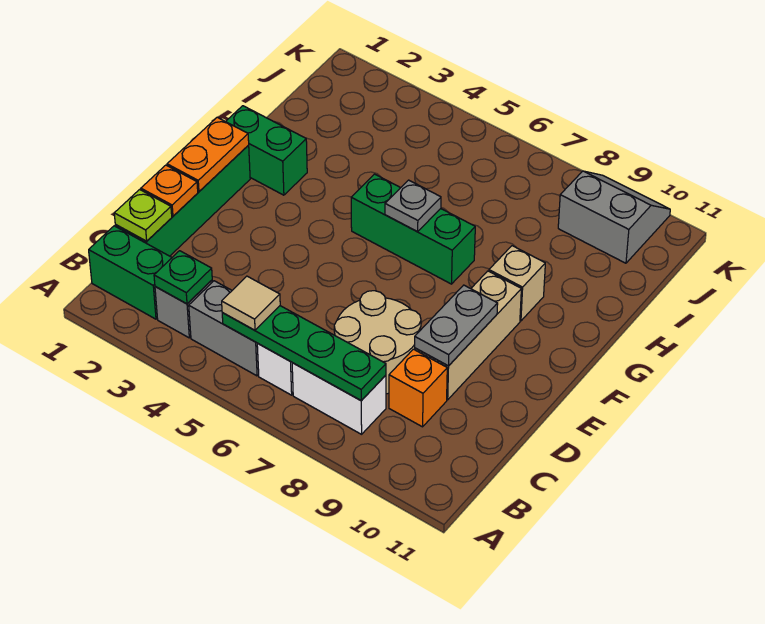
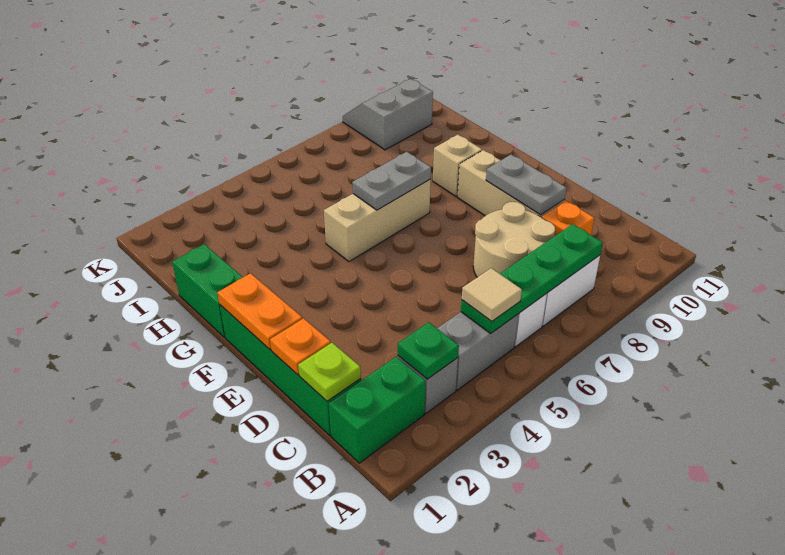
green 1x2 brick [226,106,307,195] -> green 1x2 brick turned to [172,244,243,337]
green 1x3 brick [351,174,475,284] -> tan 1x3 brick [324,179,431,262]
grey 1x1 plate [385,180,441,232] -> grey 1x2 plate [352,152,431,210]

